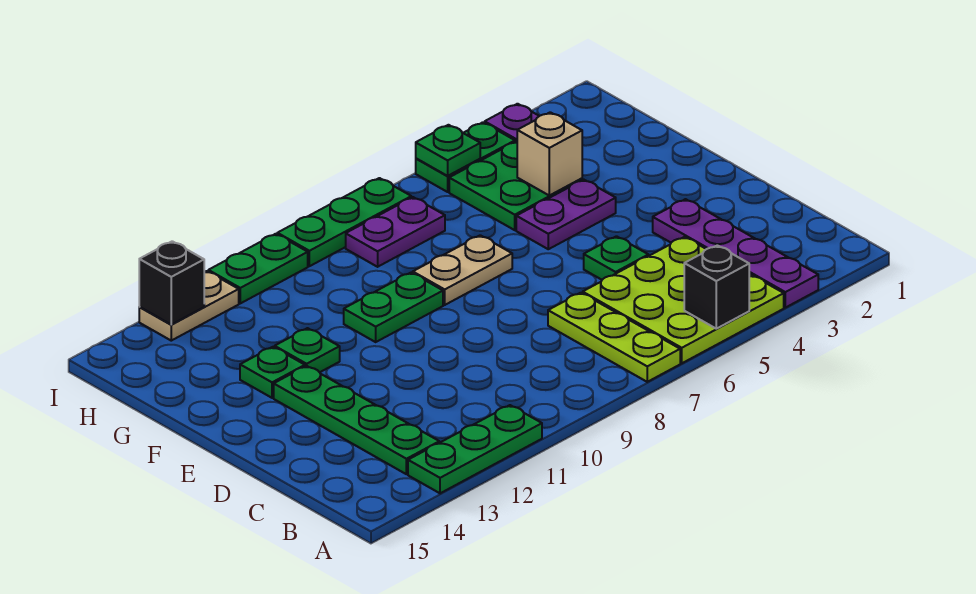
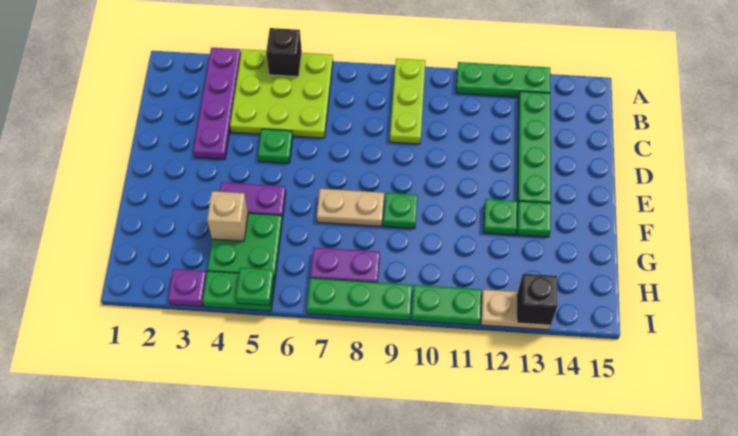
lime 1x3 plate [548,293,680,382] -> lime 1x3 plate moved to [390,58,426,144]
green 1x2 plate [344,273,443,342] -> green 1x1 plate [384,193,417,229]

